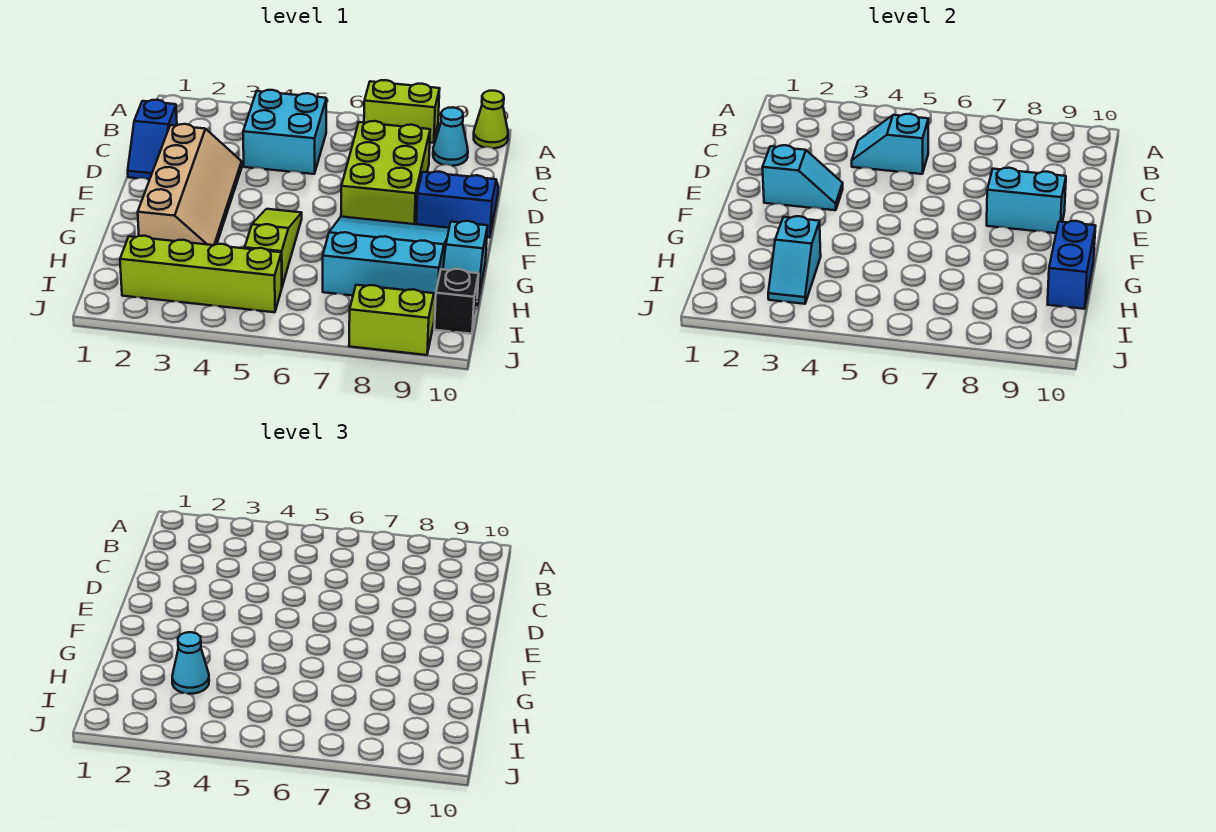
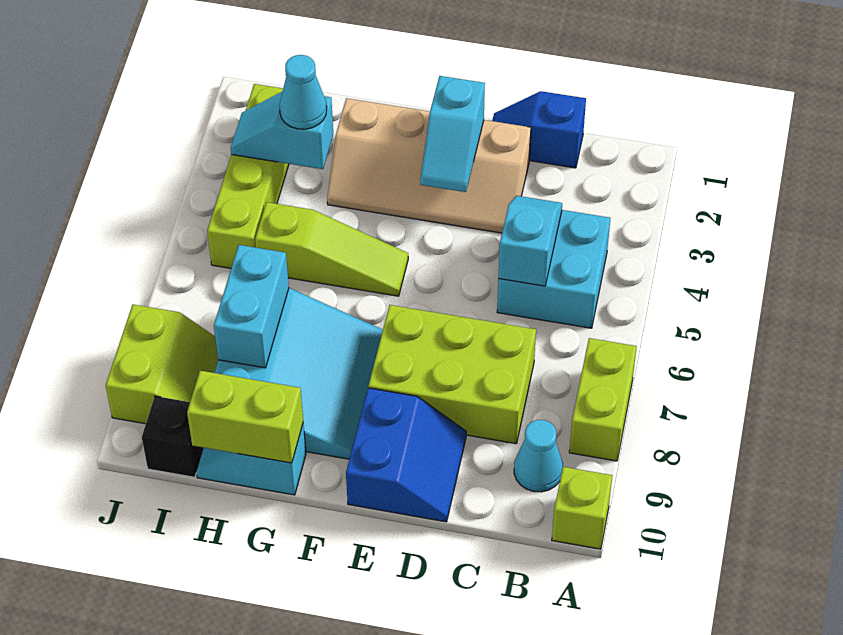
lime 1x1 cone [474,91,508,148] -> lime 1x1 brick [552,467,612,549]
cyan 1x2 brick [987,168,1066,233] -> cyan 1x2 brick moved to [214,245,289,368]
blue 1x2 brick [1047,221,1095,309] -> lime 1x2 brick [187,371,303,463]

